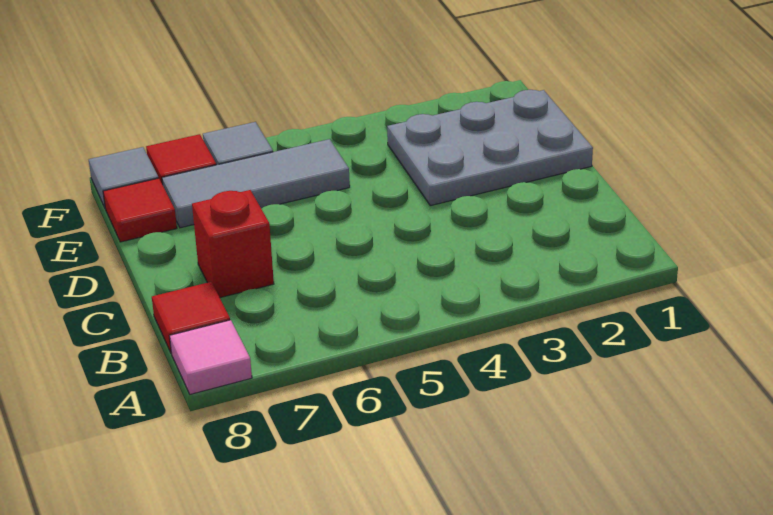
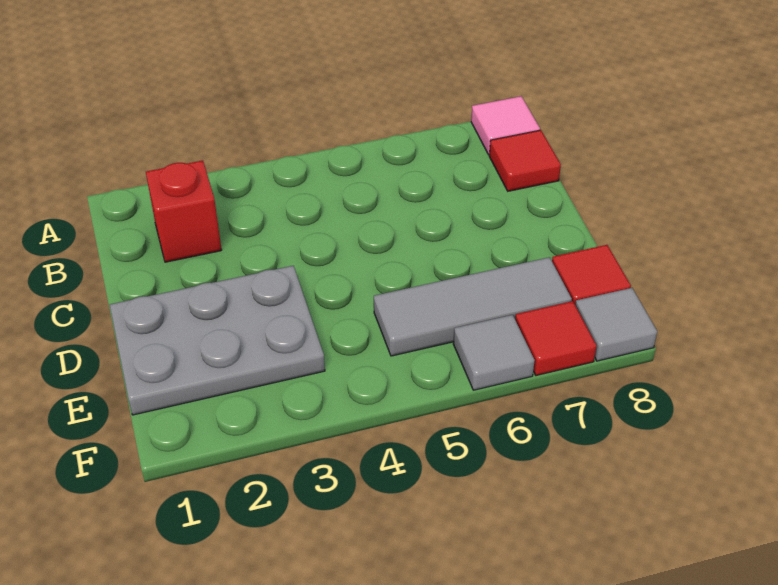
red 1x1 brick [192,190,274,298] -> red 1x1 brick moved to [146,160,222,262]

